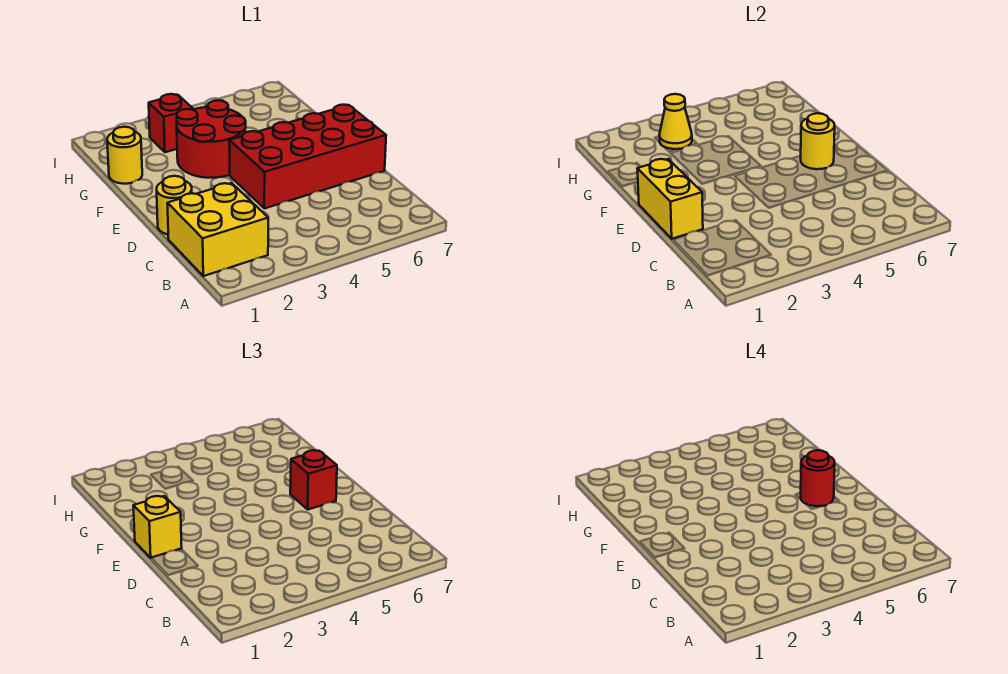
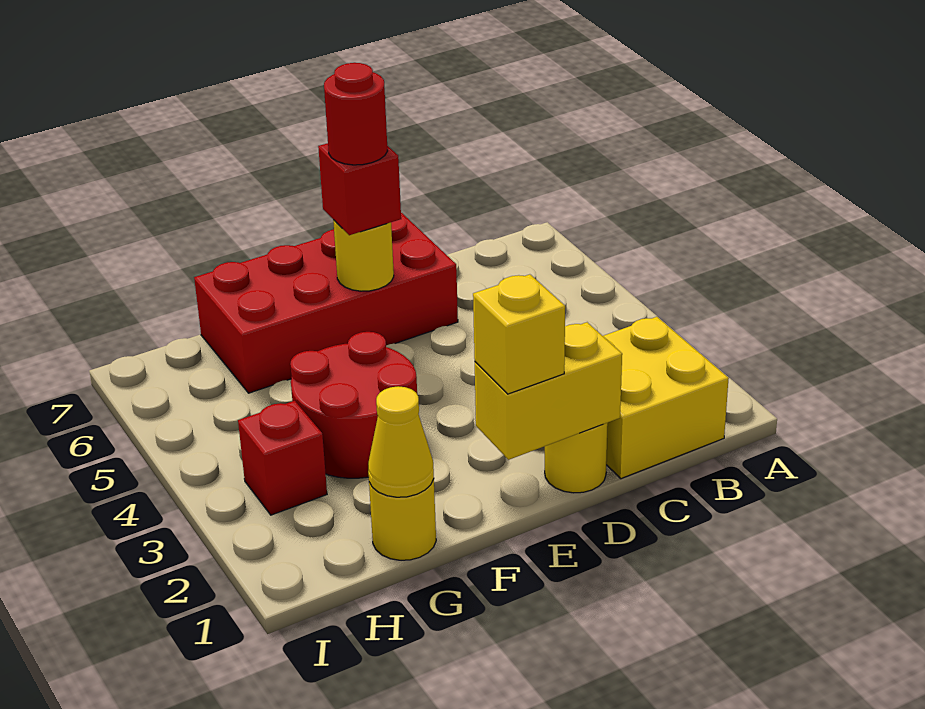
red 2x4 brick [229,105,386,208] -> red 2x4 brick turned to [194,213,458,393]
yellow 1x1 cone [659,94,692,149] -> yellow 1x1 cone moved to [368,386,434,497]

